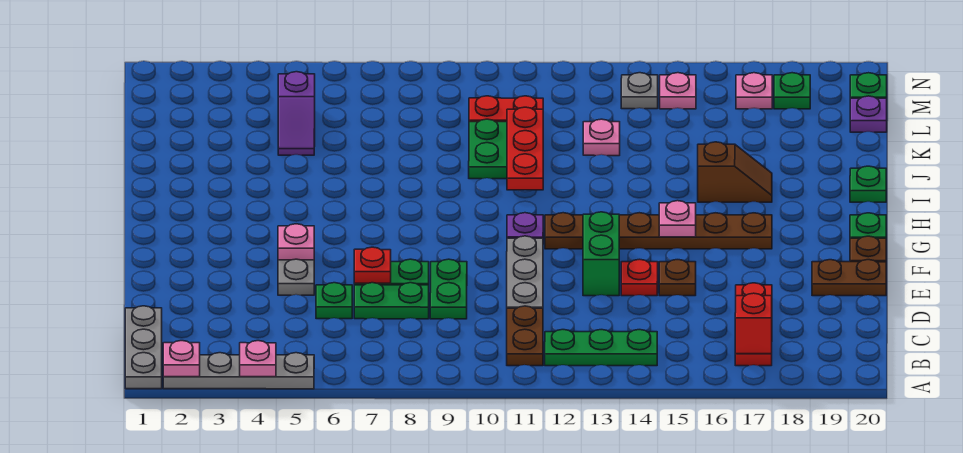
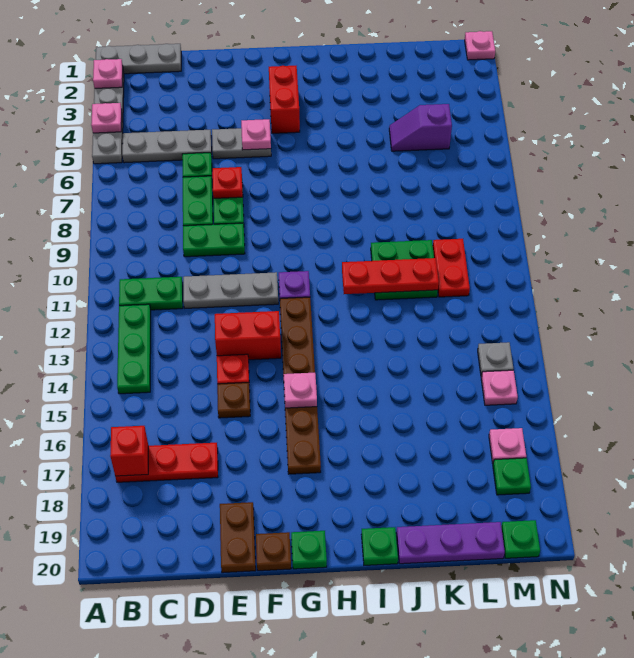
none -> grey 1x3 plate [122,130,212,163]
brown 1x2 plate [507,306,543,366] -> green 1x2 plate [119,277,183,310]
green 1x2 brick [583,212,619,296] -> red 1x2 brick [215,311,281,360]
none -> red 1x2 brick [269,66,300,133]
brown 1x2 slope [698,142,772,202] -> none
pink 1x1 plate [583,119,620,156] -> pink 1x1 plate moved to [465,31,495,60]
purple 1x1 plate [850,96,887,132] -> purple 1x3 plate [396,522,505,564]

